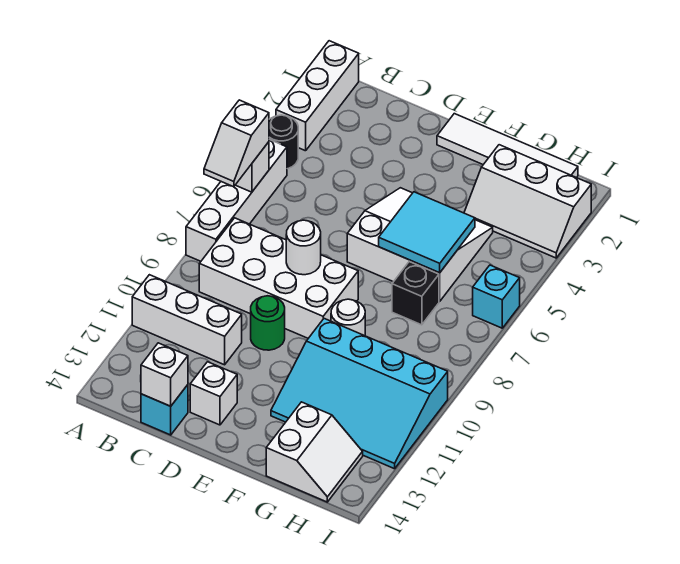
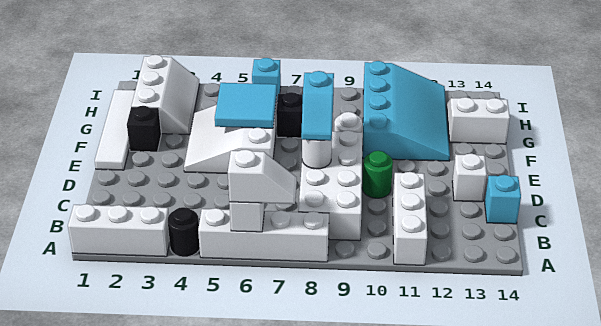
white 1x1 brick [141,343,188,406] -> none
none -> cyan 1x2 slope [301,71,334,141]
none -> black 1x1 brick [127,106,161,152]

